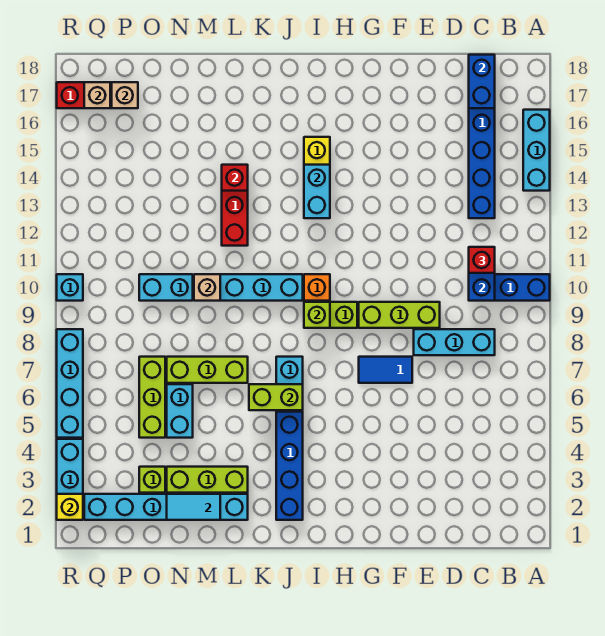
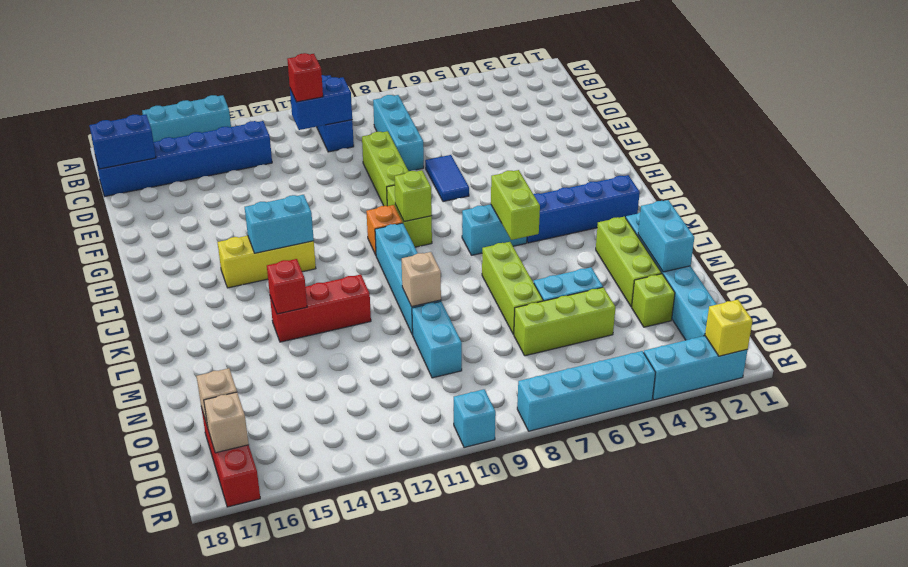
cyan 1x2 tile [167,494,220,520] -> cyan 1x2 brick [638,200,694,272]

